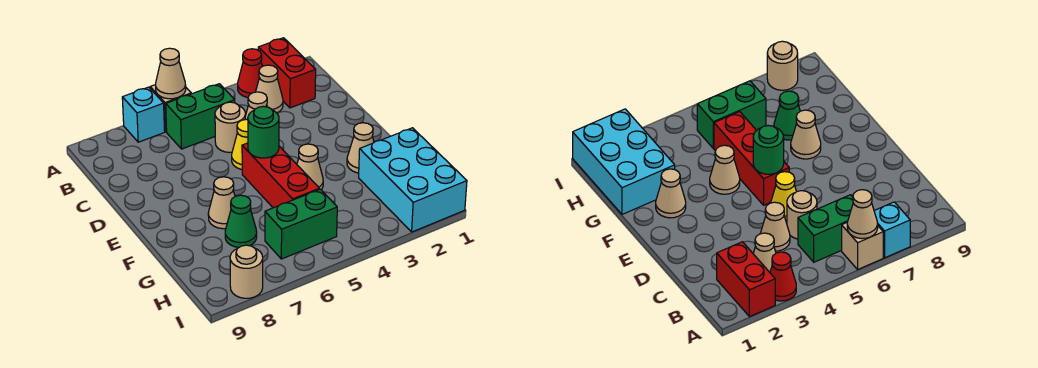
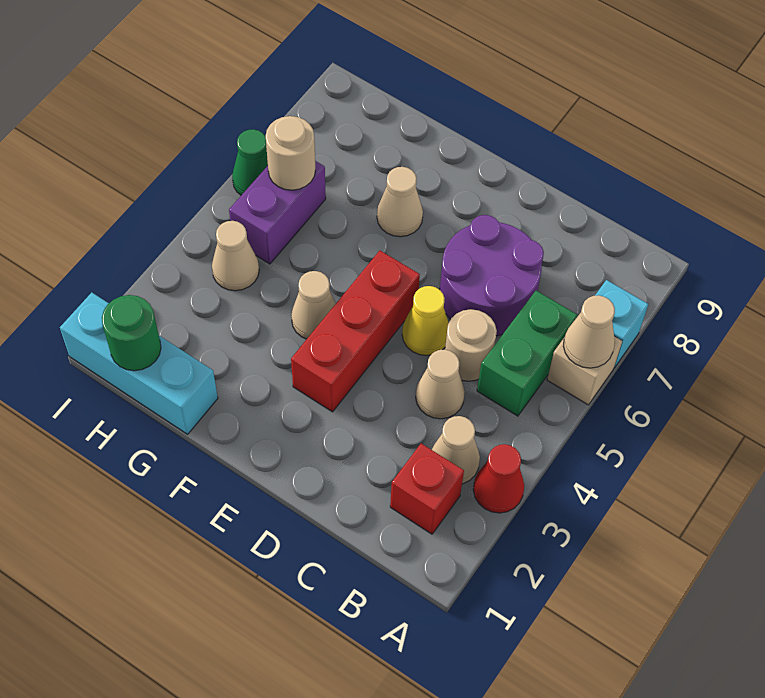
red 1x2 brick [258,38,316,108] -> red 1x1 brick [390,444,464,534]
none -> purple 2x2 round brick [440,215,544,336]
red 1x3 brick [242,143,320,208] -> red 1x3 brick turned to [291,251,420,412]
green 1x1 round brick [248,106,279,158] -> green 1x1 round brick moved to [102,295,161,371]
tan 1x1 cone [347,123,374,173] -> tan 1x1 cone moved to [212,221,259,291]
cyan 2x3 brick [359,128,467,232] -> cyan 1x3 brick [60,292,218,434]
green 1x1 cone [225,195,257,247] -> green 1x1 cone moved to [232,129,268,195]
green 1x2 brick [265,189,337,259] -> purple 1x2 brick [229,161,326,264]
tan 1x1 round brick [230,245,263,298] -> tan 1x1 round brick moved to [266,116,315,190]

